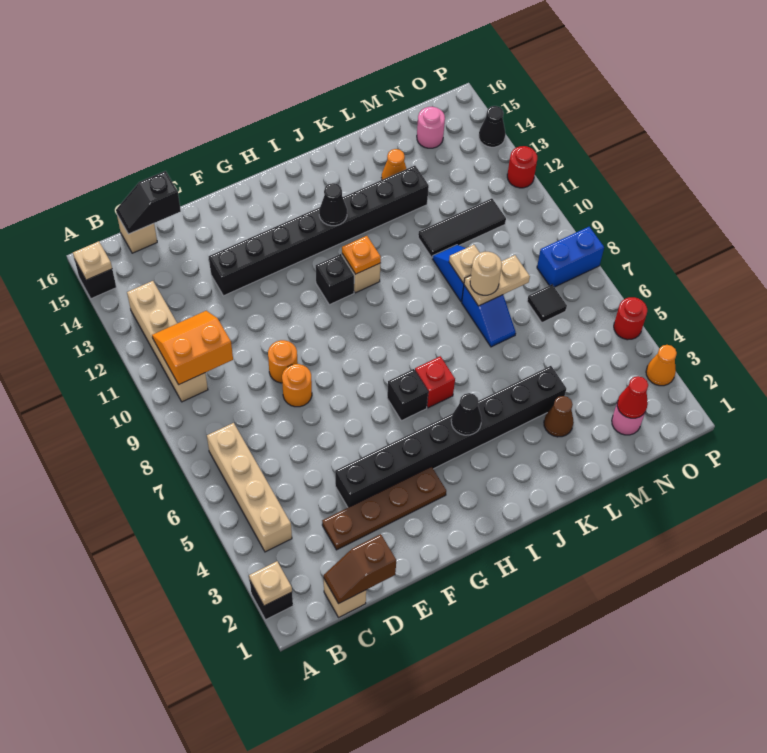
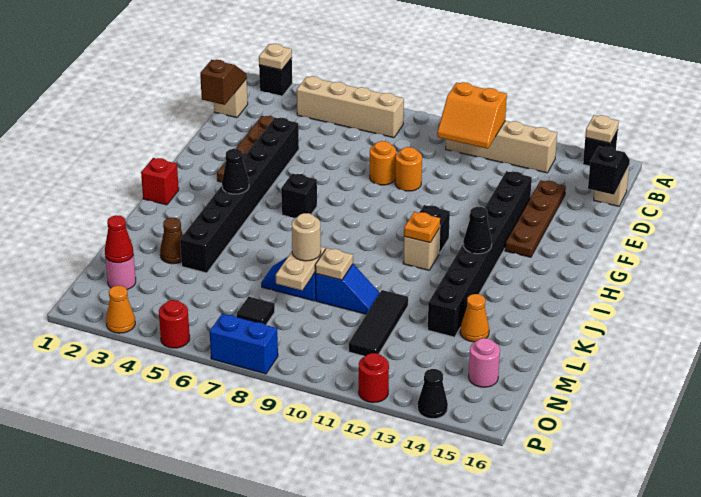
orange 2x2 slope [152,311,233,384] -> orange 2x2 slope turned to [437,82,507,149]
none -> brown 1x4 plate [505,180,566,257]
red 1x1 brick [415,356,455,408] -> red 1x1 brick moved to [141,158,179,205]
blue 1x2 brick [537,227,604,287] -> blue 1x2 brick turned to [210,314,278,374]

